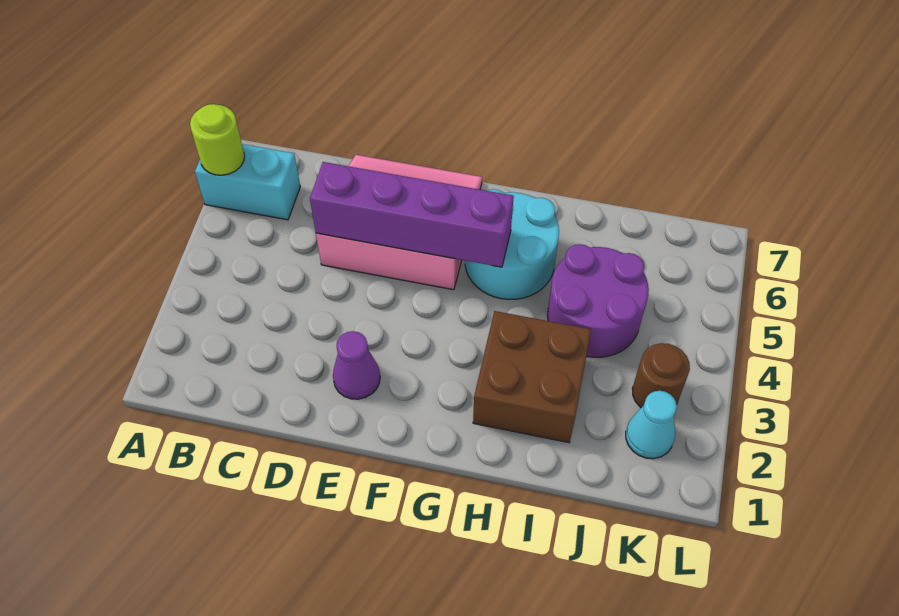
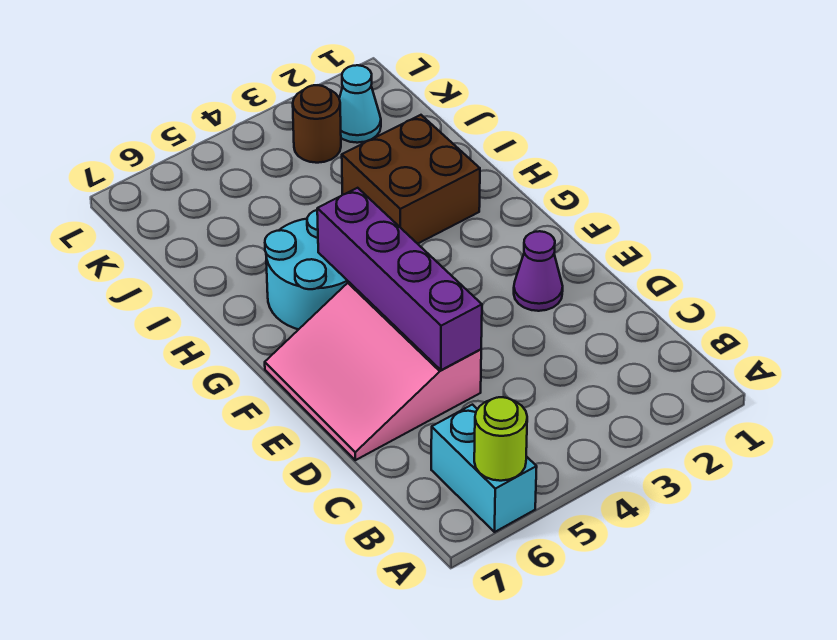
purple 2x2 round brick [548,244,649,357] -> none

